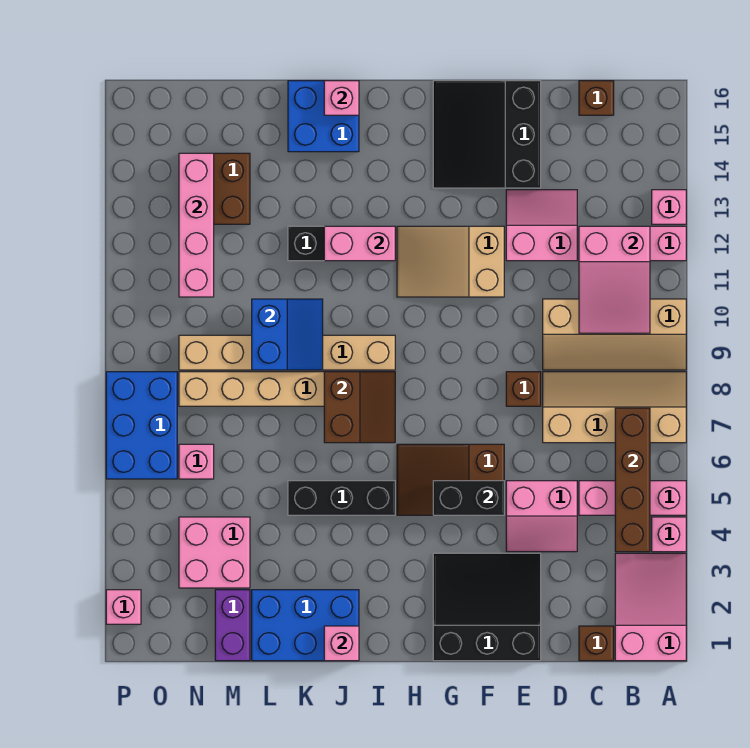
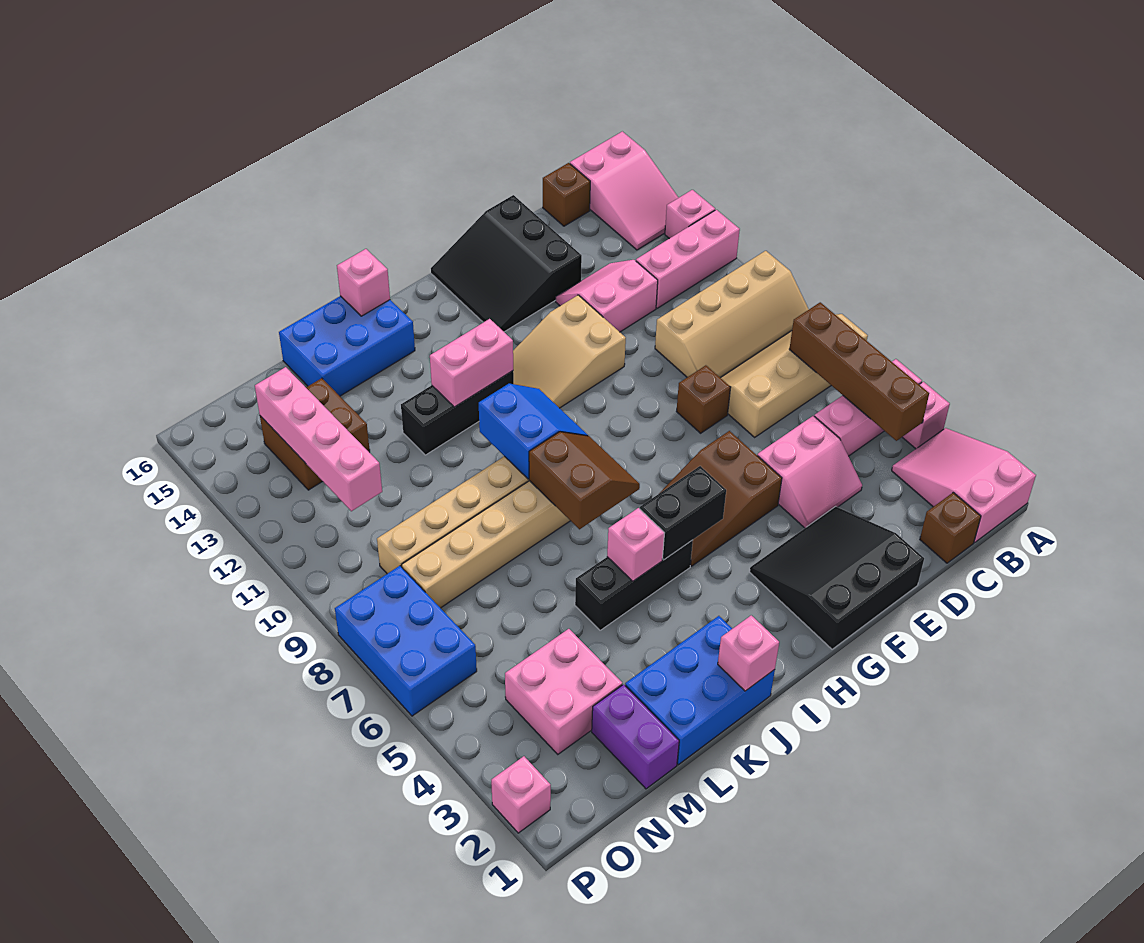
pink 2x3 slope [579,226,650,333] -> pink 2x3 slope moved to [570,131,678,250]
black 1x2 brick [433,481,504,515] -> black 1x2 brick moved to [640,466,726,560]
blue 2x2 brick [288,81,359,152] -> blue 2x3 brick [279,296,415,396]
blue 2x2 slope [252,299,323,370] -> blue 2x2 slope moved to [479,384,588,479]
pink 1x1 brick [179,444,214,479] -> pink 1x1 brick moved to [607,508,664,581]

